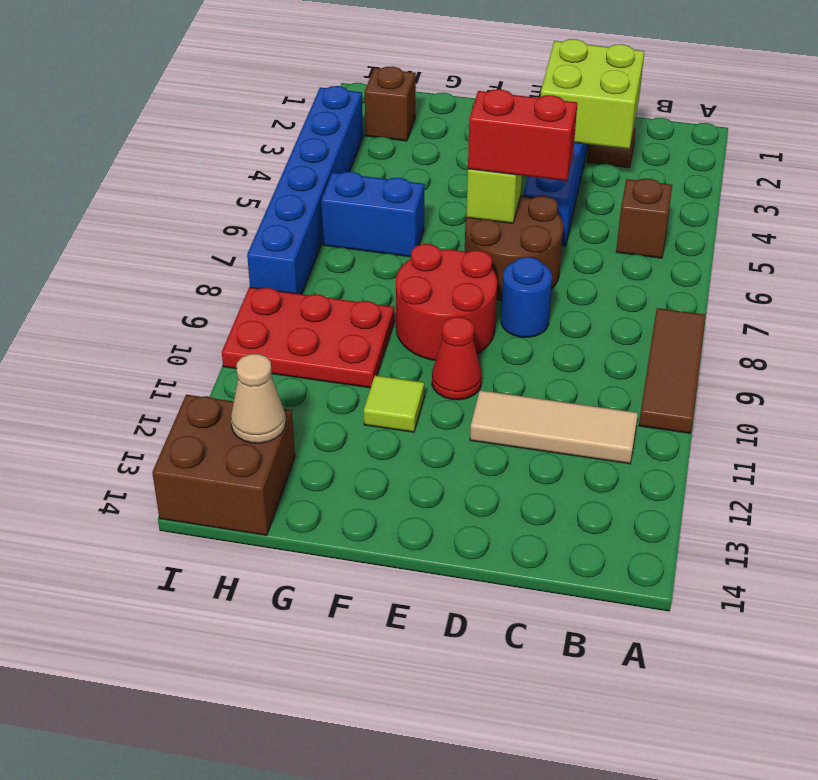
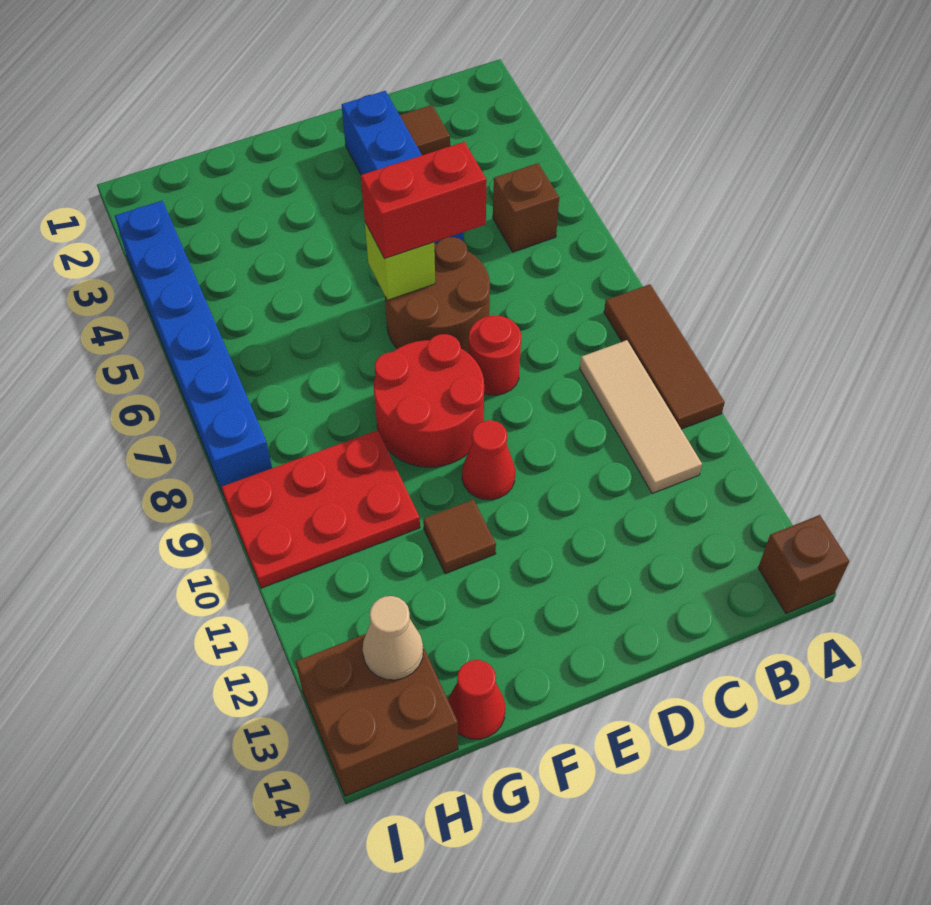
tan 1x3 tile [470,390,638,464] -> tan 1x3 tile turned to [580,340,702,493]
lime 2x2 brick [541,39,644,149] -> none
blue 1x1 round brick [501,257,552,337] -> red 1x1 round brick [469,315,521,395]
lime 1x1 tile [364,375,424,432] -> brown 1x1 tile [423,500,496,574]
blue 1x2 brick [321,172,424,257] -> none
none -> red 1x1 cone [448,660,505,739]
brown 1x1 brick [365,66,416,141] -> brown 1x1 brick moved to [758,515,849,613]

